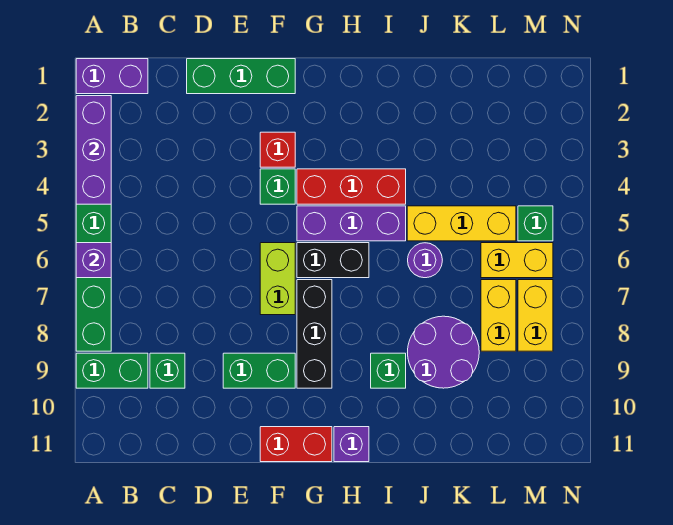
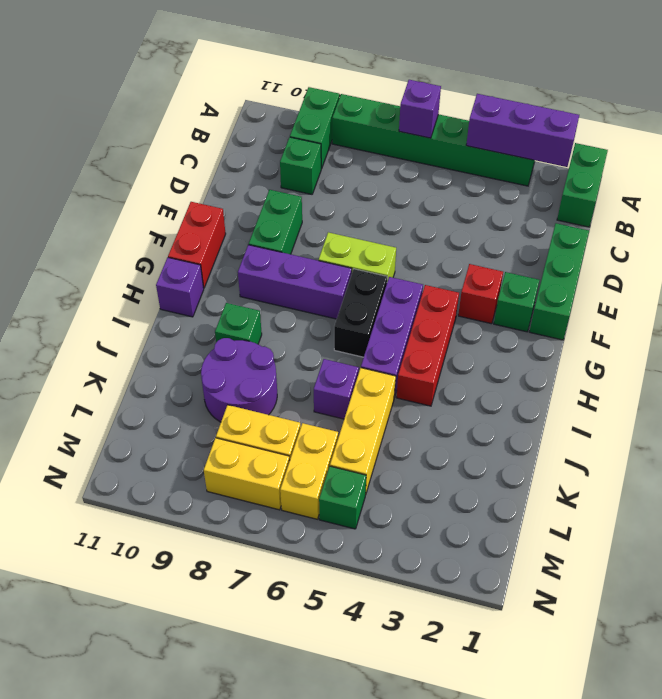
purple 1x2 brick [76,59,148,94] -> green 1x2 brick [557,143,608,227]
green 1x1 brick [260,169,295,204] -> green 1x1 brick moved to [494,272,539,332]
black 1x3 brick [297,280,332,388] -> purple 1x3 brick [238,245,352,319]
purple 1x1 round brick [408,243,442,278] -> purple 1x1 brick [314,359,359,419]

